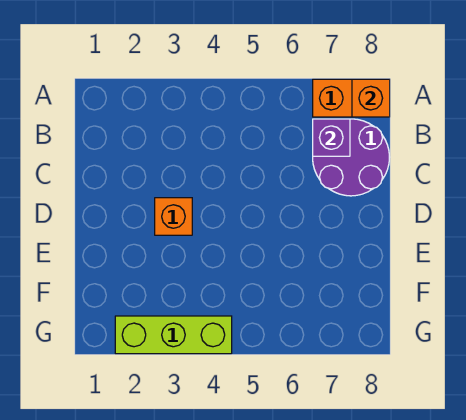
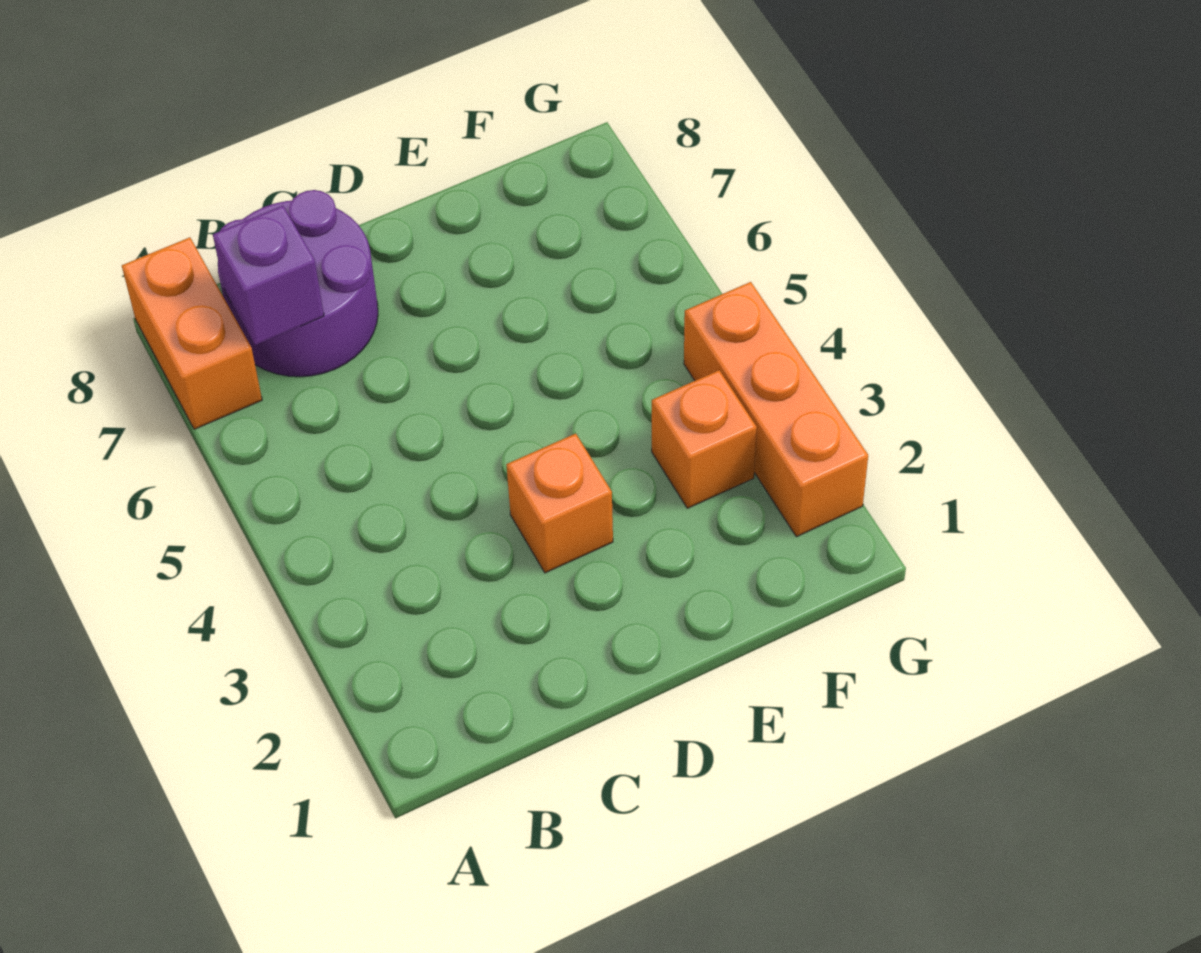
orange 1x1 brick [352,79,390,117] -> orange 1x1 brick moved to [652,370,757,508]
lime 1x3 brick [115,316,232,354] -> orange 1x3 brick [684,282,868,537]

